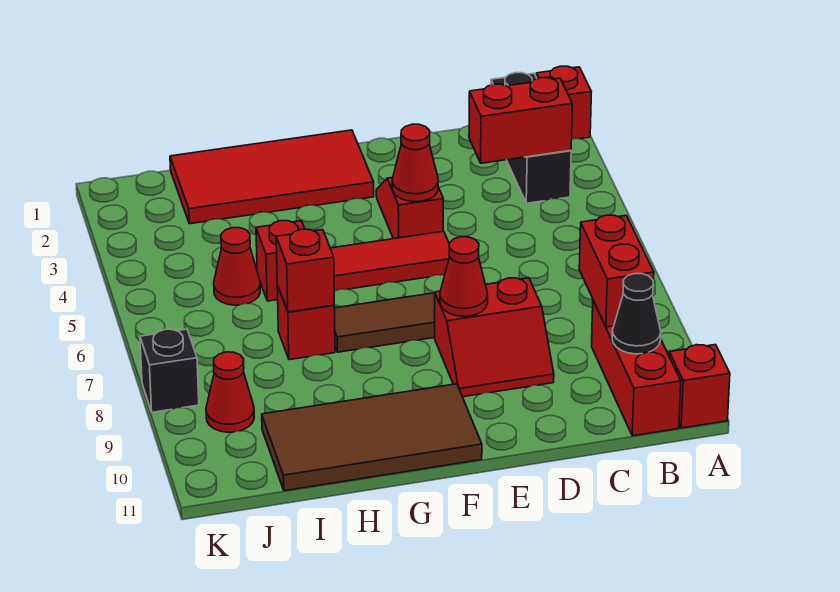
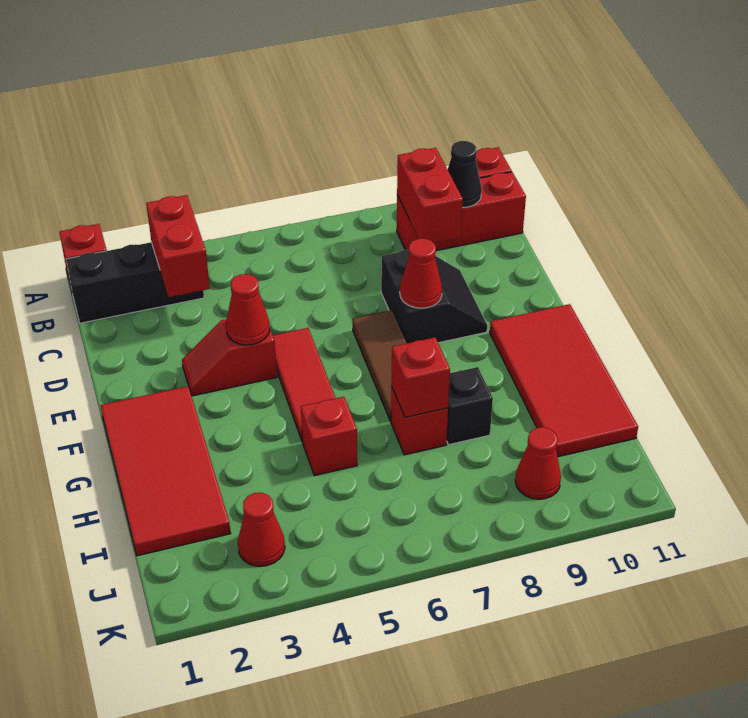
red 1x2 brick [579,215,654,327] -> red 1x2 brick turned to [397,148,463,243]
red 2x2 slope [435,278,554,397] -> black 2x2 slope [381,250,487,343]
brown 2x4 tile [262,384,482,491] -> red 2x4 tile [490,304,638,457]
red 1x1 cone [214,228,260,305] -> red 1x1 cone moved to [238,493,285,566]
black 1x1 brick [140,329,199,412] -> black 1x1 brick moved to [447,367,493,445]

